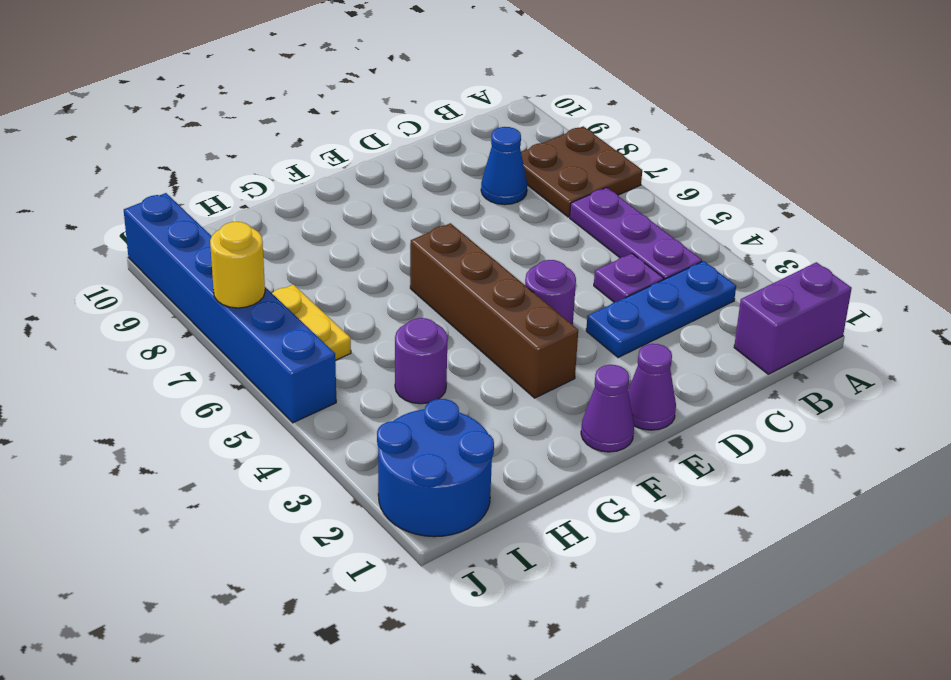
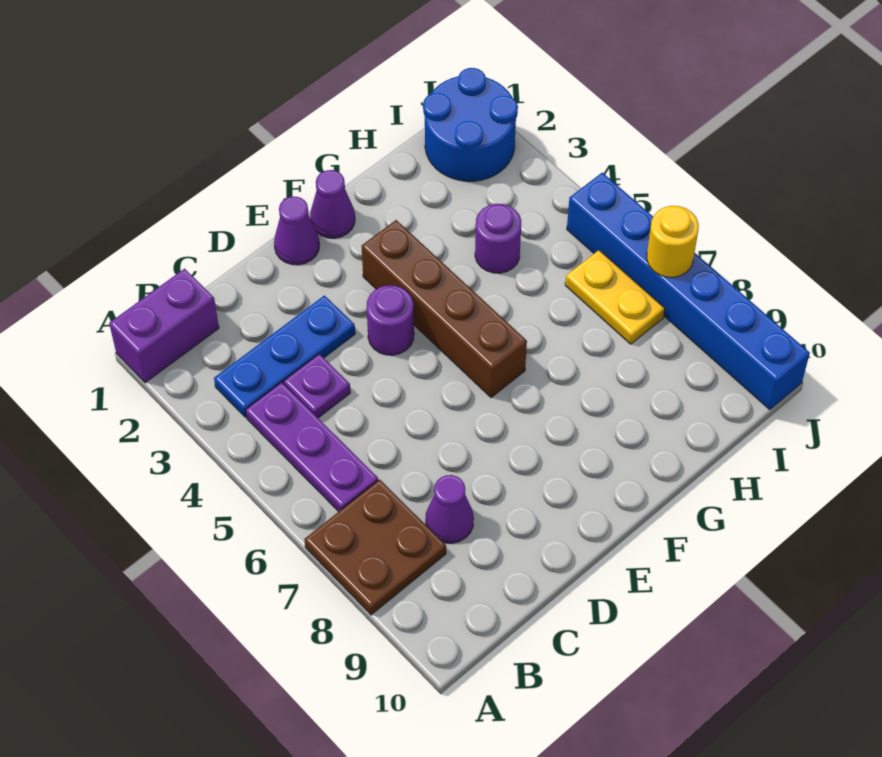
blue 1x1 cone [481,127,527,205] -> purple 1x1 cone [425,475,474,543]

